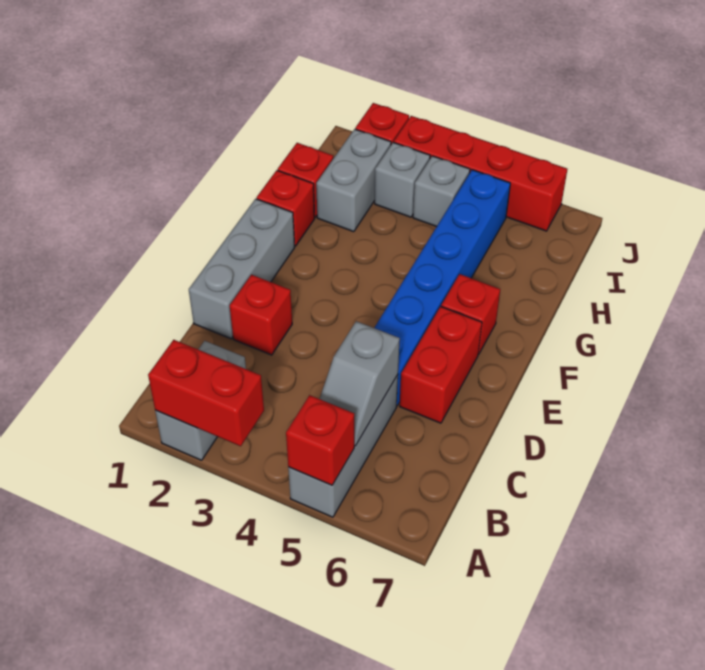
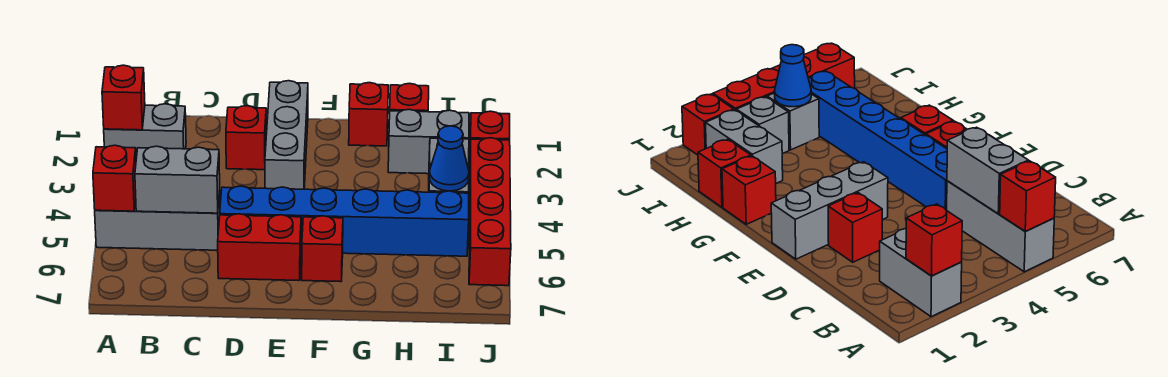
red 1x2 brick [148,340,264,446] -> red 1x1 brick [102,65,145,130]
grey 1x2 slope [320,321,400,446] -> grey 1x2 brick [135,146,220,213]
grey 1x3 brick [189,199,295,339] -> grey 1x3 brick turned to [265,81,308,189]
none -> blue 1x1 cone [429,126,469,191]

